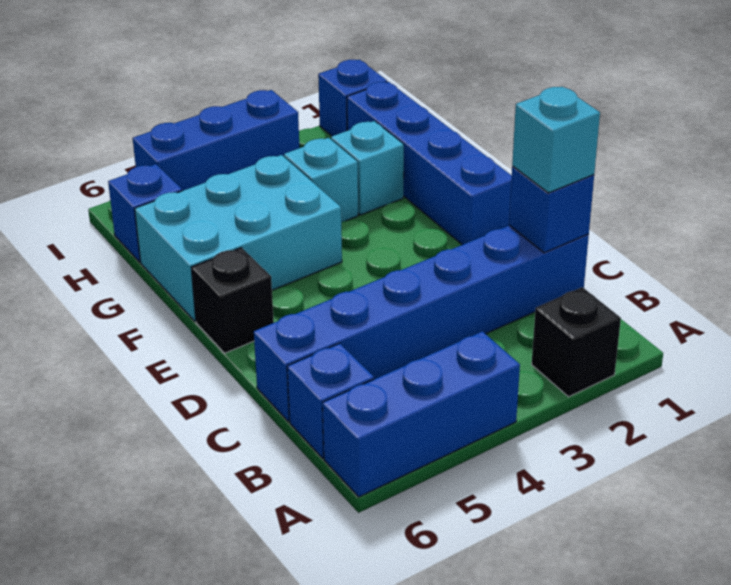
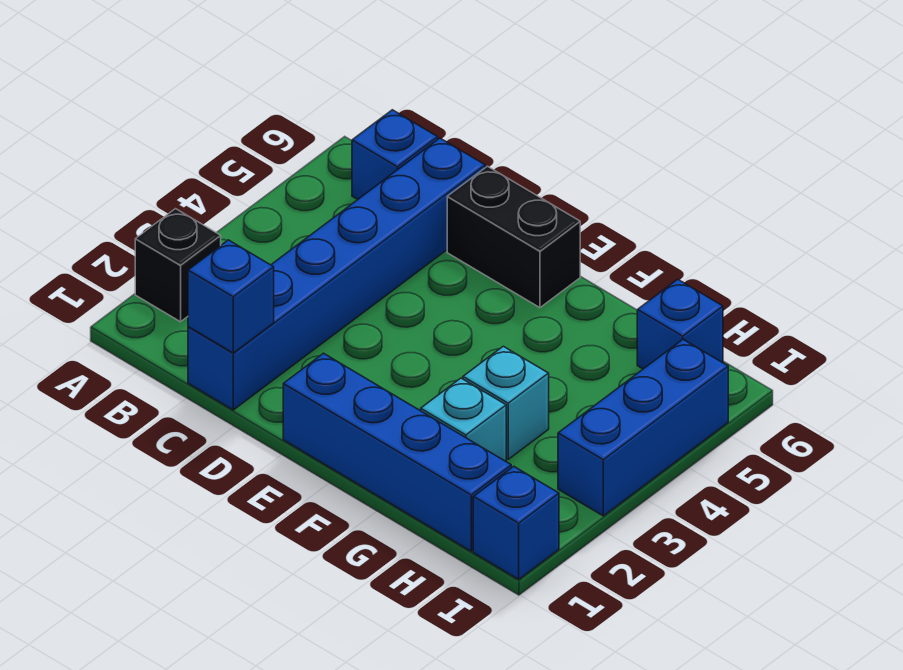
blue 1x3 brick [323,331,520,497] -> none
cyan 1x1 brick [512,87,600,193] -> none
black 1x1 brick [191,248,274,353] -> black 1x2 brick [447,166,580,308]
cyan 2x3 brick [135,155,342,321] -> none

